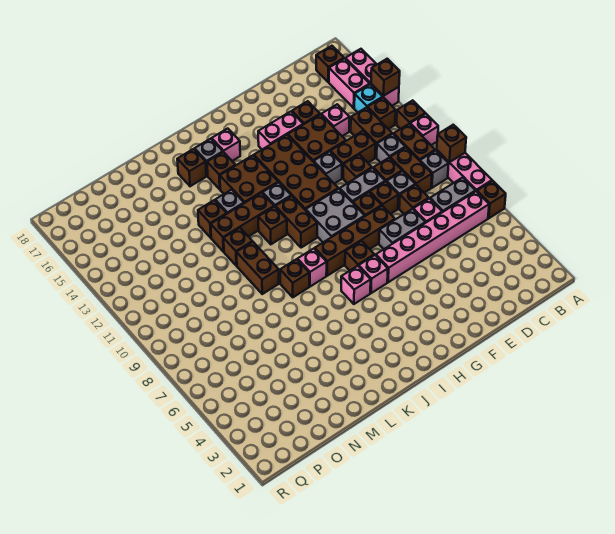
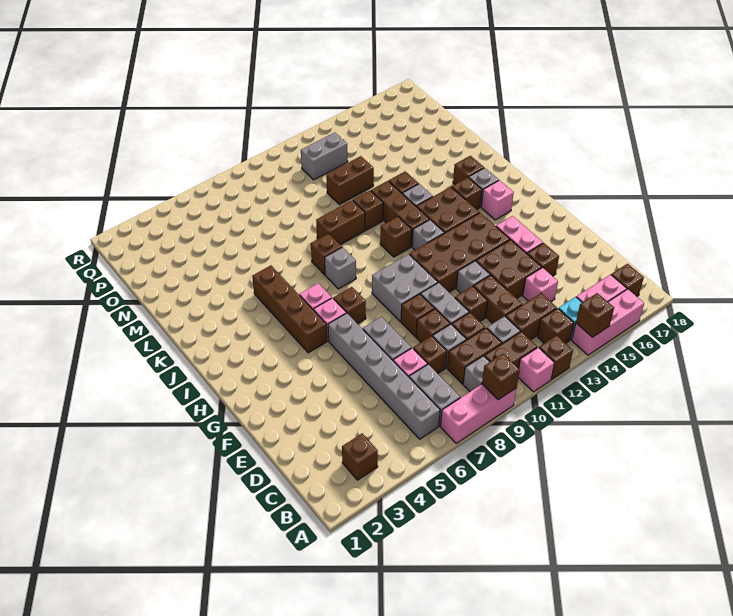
brown 1x1 brick [477,181,506,218] -> brown 1x1 brick moved to [342,433,378,480]
pink 1x6 brick [376,191,489,282] -> grey 1x6 brick [328,313,440,439]
brown 1x4 brick [315,206,395,276] -> brown 1x4 brick moved to [252,266,327,353]
brown 1x2 brick [275,196,317,248] -> brown 1x2 brick moved to [326,156,374,205]
pink 1x1 brick [297,249,327,287] -> grey 1x1 brick [325,247,356,289]
none -> grey 1x2 brick [301,133,348,180]

